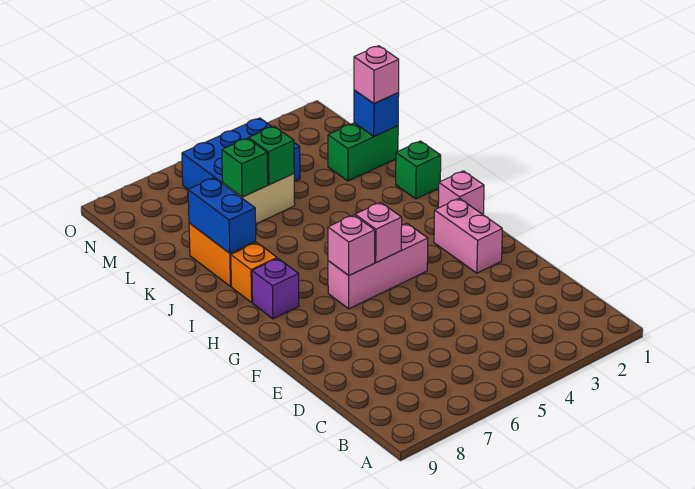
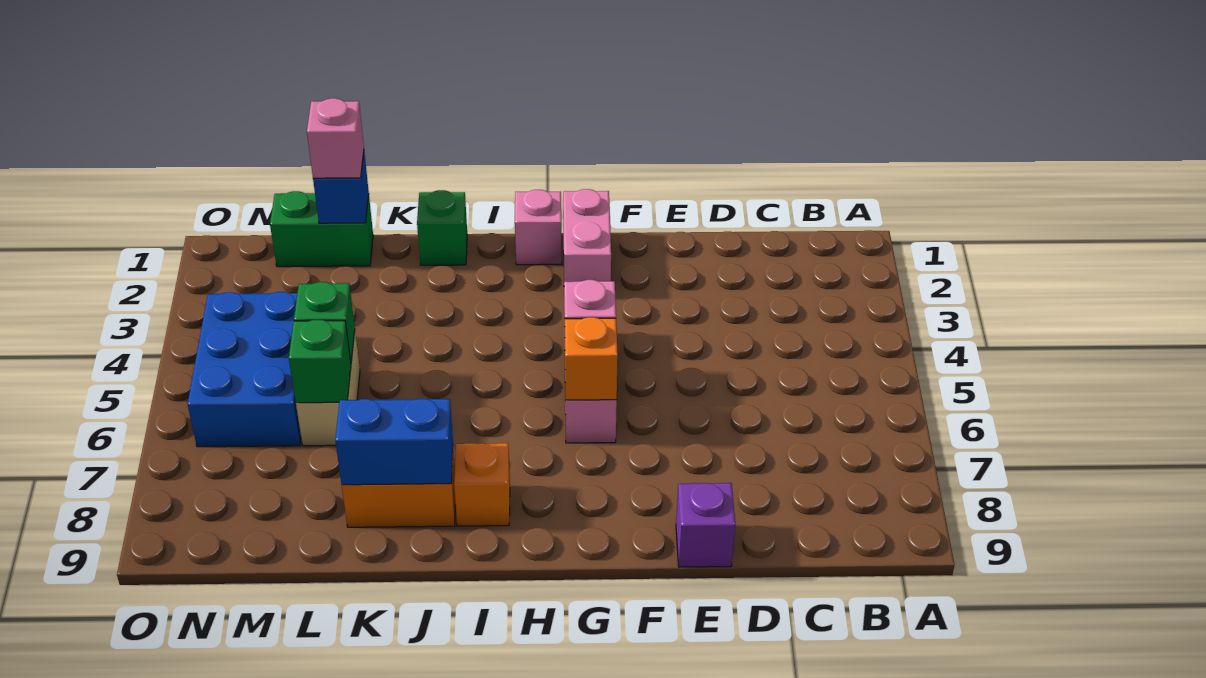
pink 1x2 brick [434,198,502,273] -> pink 1x2 brick turned to [563,189,611,282]
pink 1x1 brick [328,215,375,275] -> orange 1x1 brick [565,317,618,400]
purple 1x1 brick [252,258,299,319] -> purple 1x1 brick moved to [676,483,735,567]
green 1x2 brick [328,123,398,181] -> green 1x2 brick turned to [270,191,373,267]

